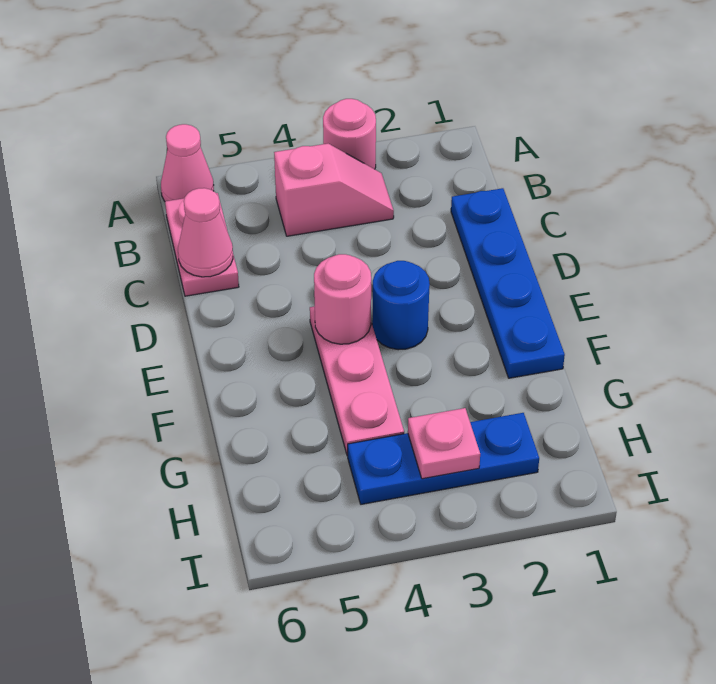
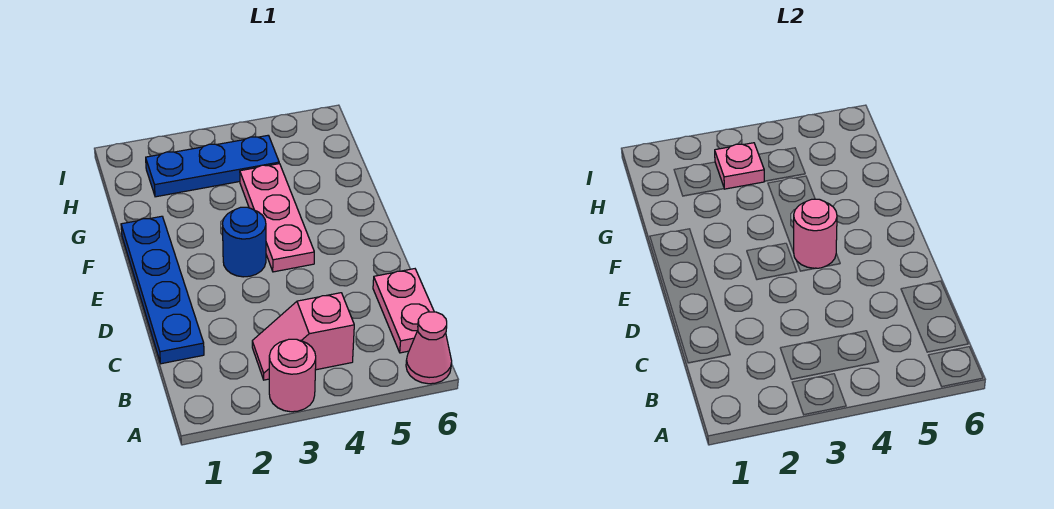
pink 1x1 cone [178,188,233,277] -> none

